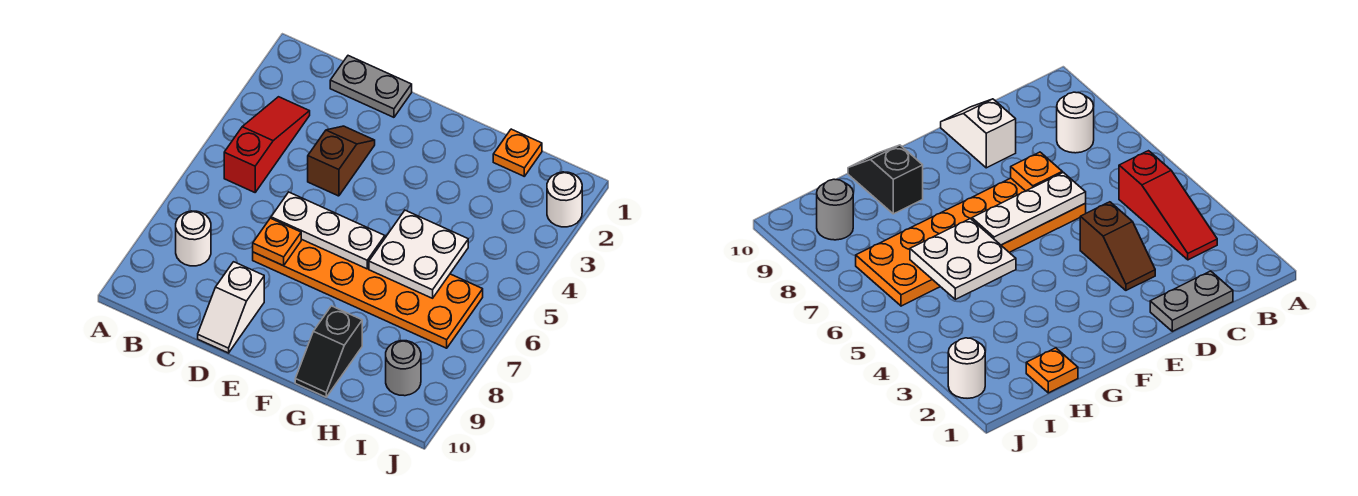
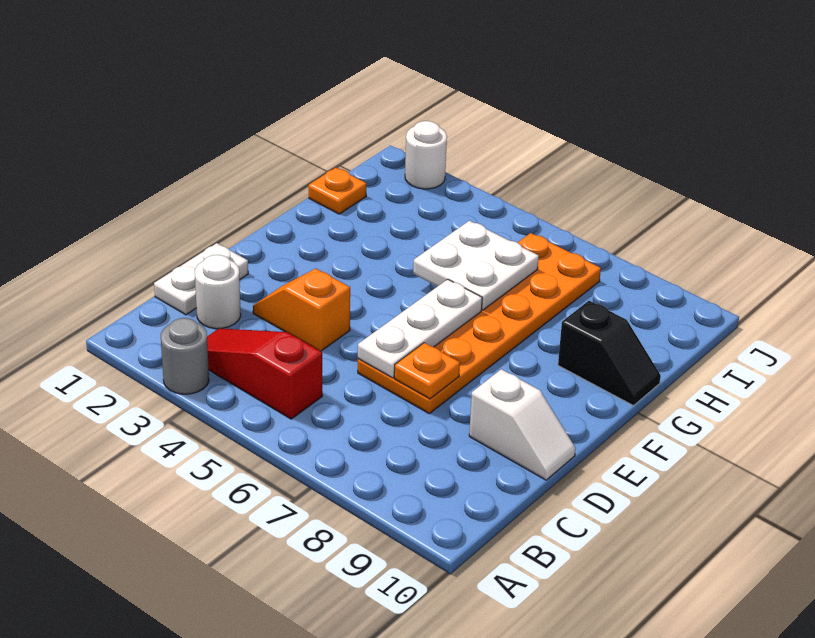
white 1x1 round brick [176,211,211,266] -> white 1x1 round brick moved to [195,255,241,329]
grey 1x2 plate [330,56,412,117] -> white 1x2 plate [154,243,248,315]
brown 1x2 slope [308,126,375,196] -> orange 1x2 slope [253,269,350,351]
grey 1x1 round brick [386,341,421,396] -> grey 1x1 round brick moved to [161,318,209,394]

